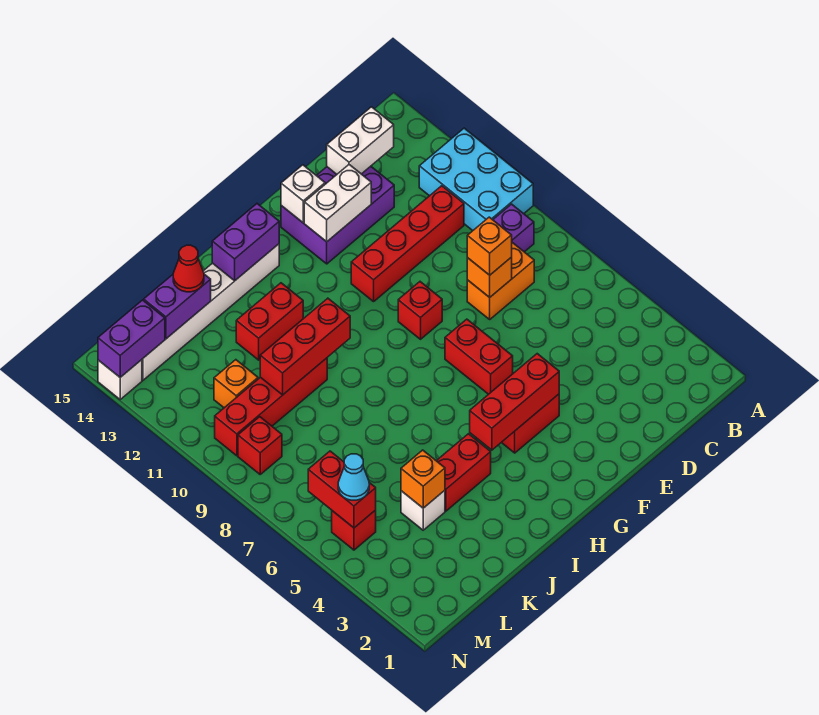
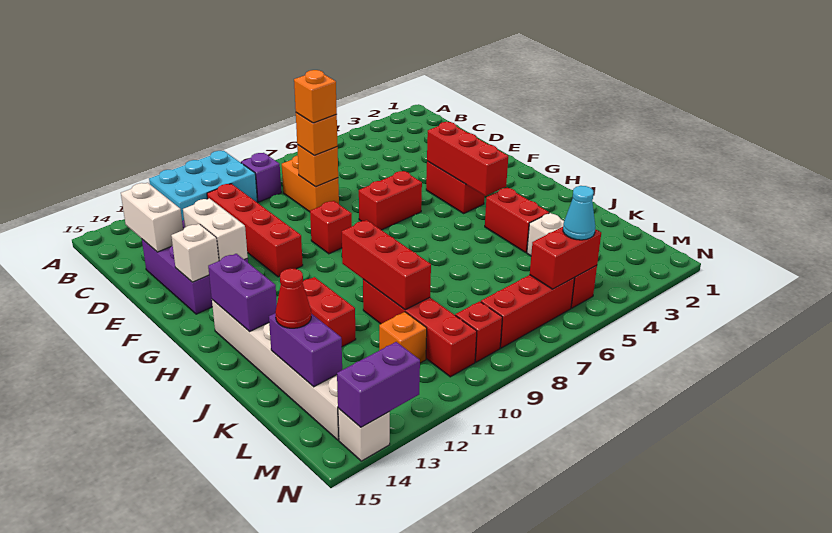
orange 1x1 brick [401,450,445,508] -> orange 1x1 brick moved to [294,70,337,123]
none -> red 1x3 brick [481,275,574,348]
purple 1x2 brick [98,300,165,377] -> purple 1x2 brick turned to [337,342,420,427]

